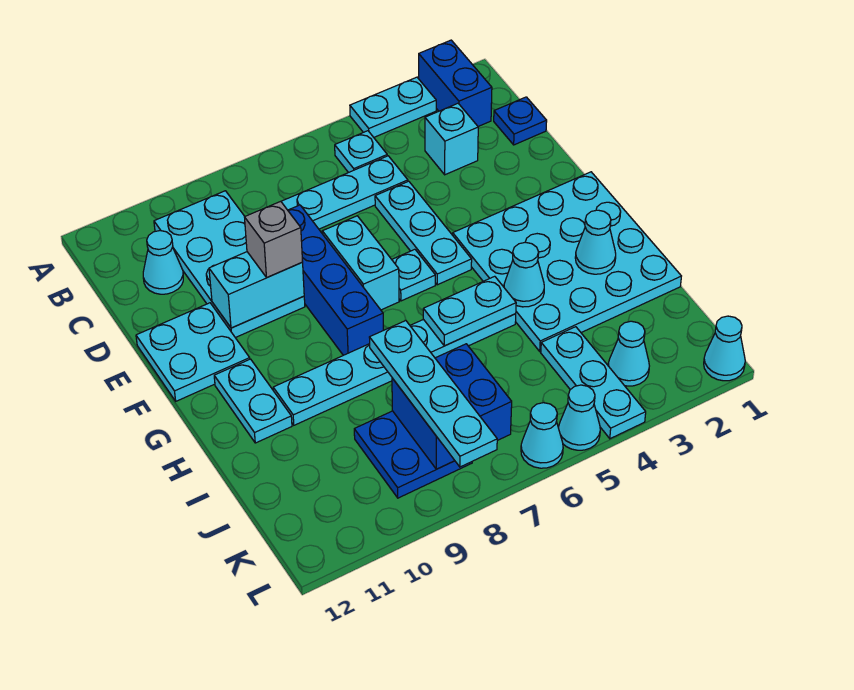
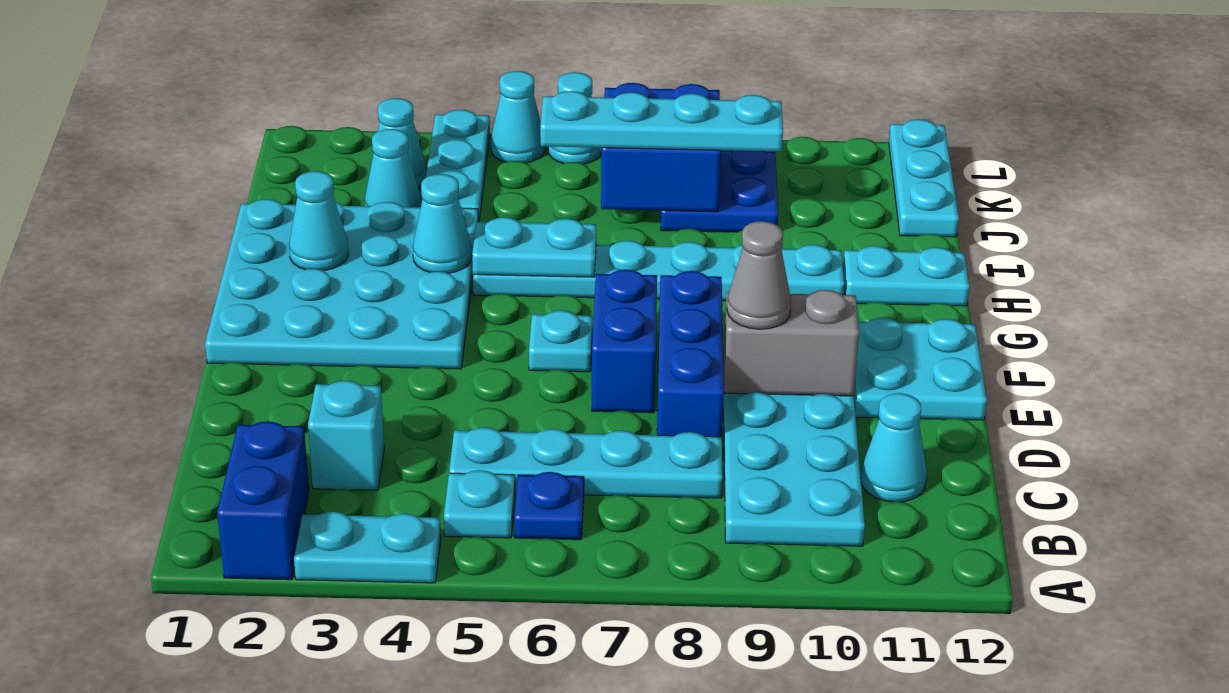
blue 1x1 plate [494,97,547,145] -> blue 1x1 plate moved to [514,472,584,540]
cyan 1x3 plate [375,181,472,285] -> cyan 1x3 plate moved to [889,119,959,237]
blue 1x4 brick [288,205,383,355] -> blue 1x3 brick [657,271,724,437]
cyan 1x2 brick [322,216,399,310] -> blue 1x2 brick [592,270,657,413]
cyan 1x2 brick [209,252,304,328] -> grey 1x2 brick [724,290,859,396]
grey 1x1 brick [245,201,303,277] -> grey 1x1 cone [727,221,791,329]
cyan 1x2 plate [214,359,292,443] -> cyan 1x2 plate turned to [843,246,969,306]
cyan 1x4 plate [369,321,497,467] -> cyan 1x4 plate turned to [540,91,783,152]
cyan 1x1 cone [704,316,745,381] -> cyan 1x1 cone moved to [365,129,421,207]

